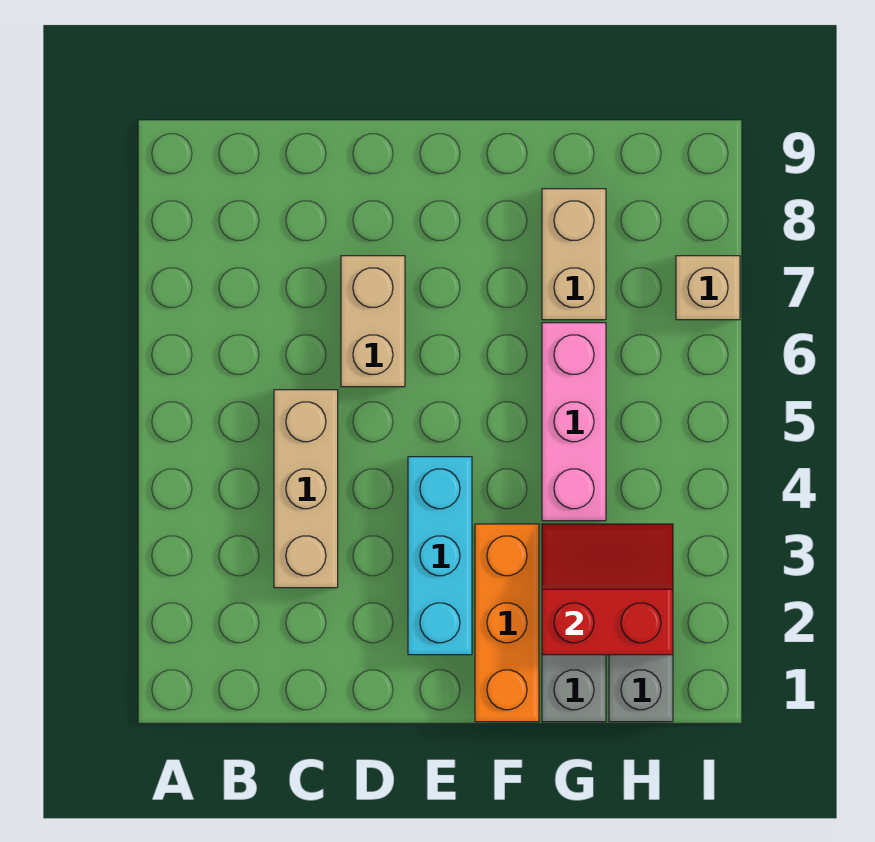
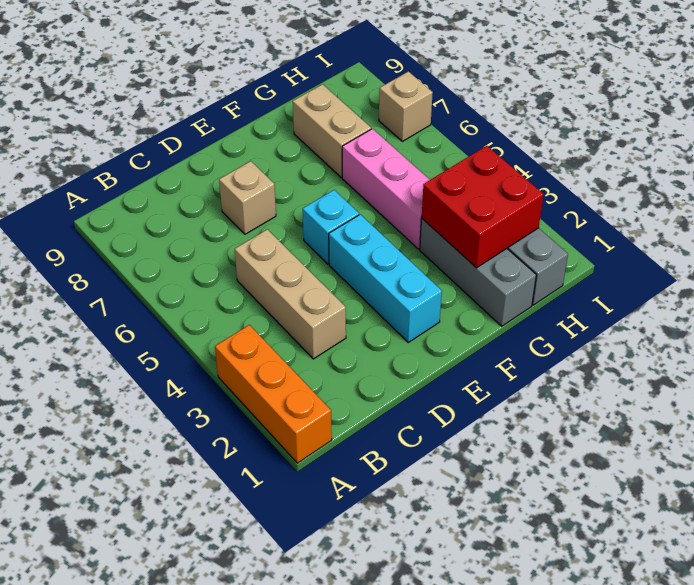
tan 1x2 brick [341,256,405,387] -> tan 1x1 brick [219,161,276,234]
none -> cyan 1x1 brick [303,190,359,264]
orange 1x3 brick [475,524,539,722] -> orange 1x3 brick moved to [215,325,332,463]
red 2x2 slope [542,524,673,655] -> red 2x2 brick [422,146,544,268]

